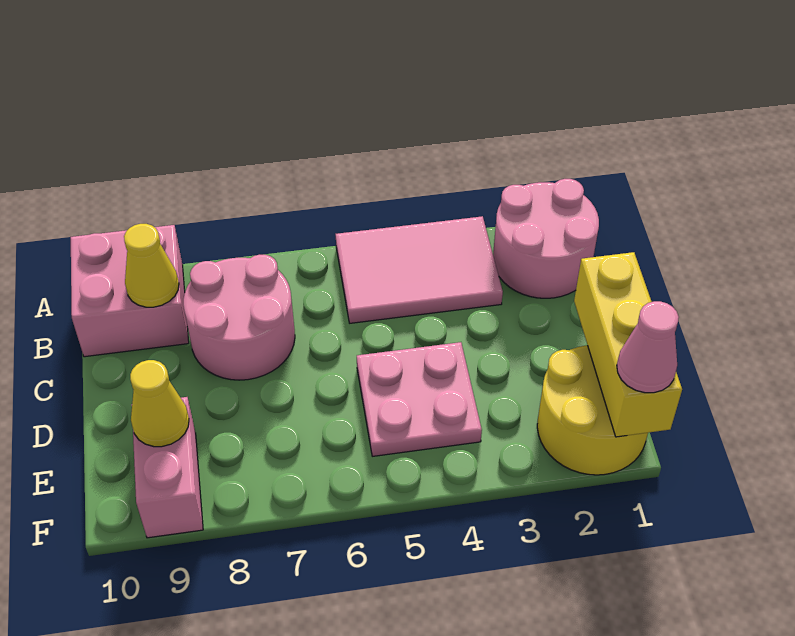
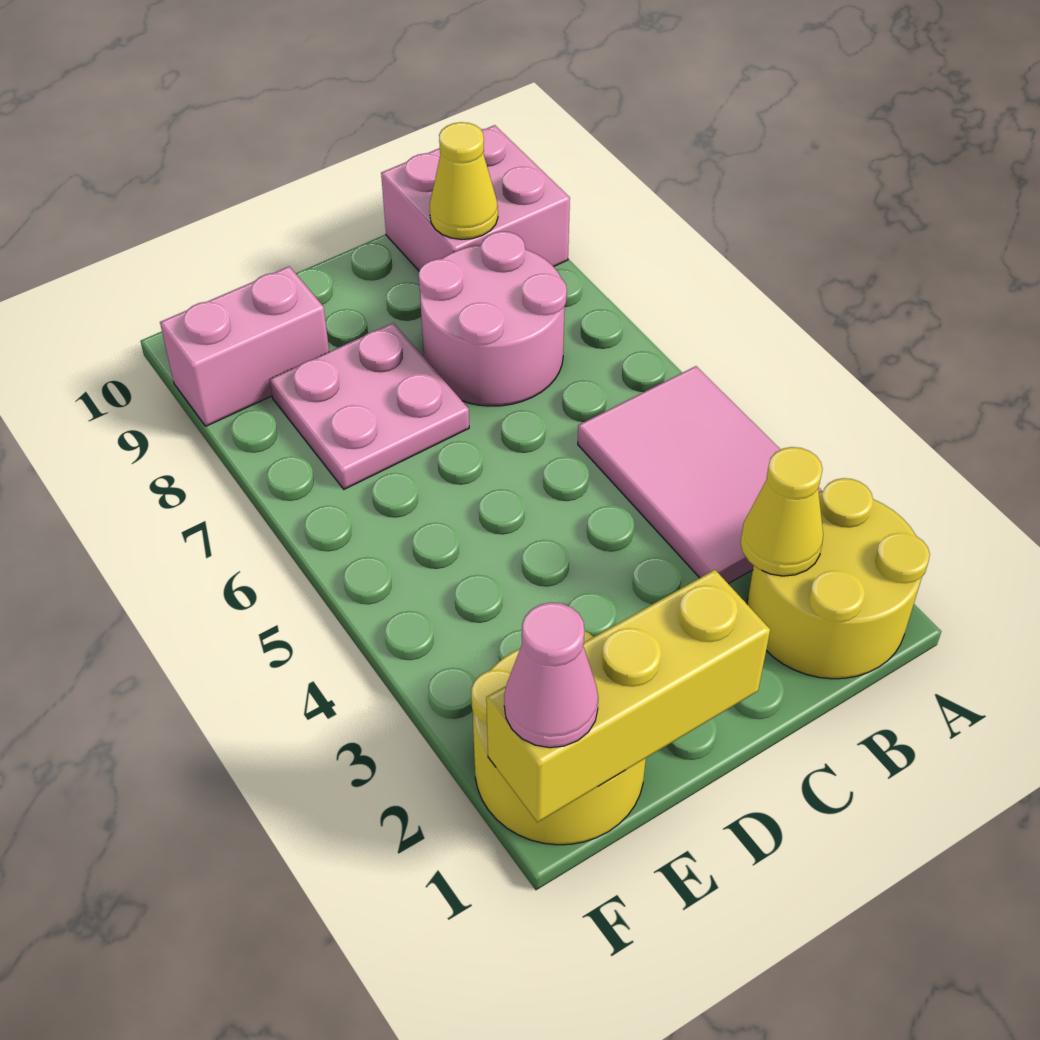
pink 2x2 round brick [493,179,599,298] -> yellow 2x2 round brick [747,478,930,679]
pink 2x2 plate [357,342,482,456] -> pink 2x2 plate moved to [270,323,469,489]
yellow 1x1 cone [130,360,189,447] -> yellow 1x1 cone moved to [740,447,823,576]

